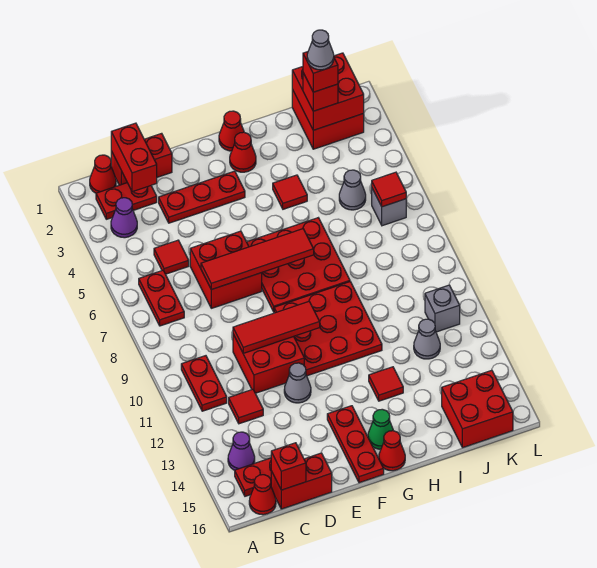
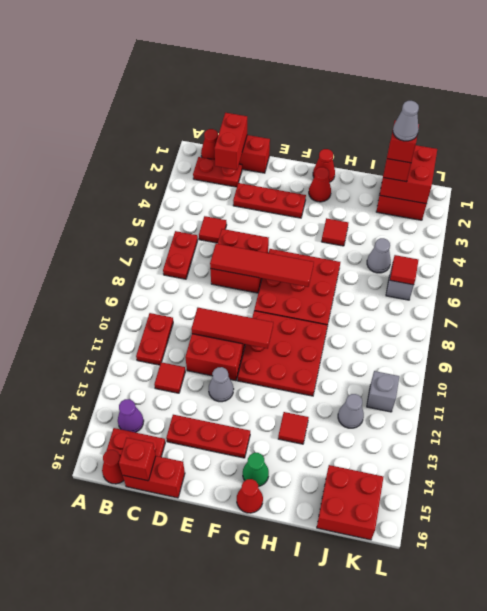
purple 1x1 cone [111,198,137,238] -> none
red 1x3 plate [327,406,384,483] -> red 1x3 plate turned to [166,415,250,458]

